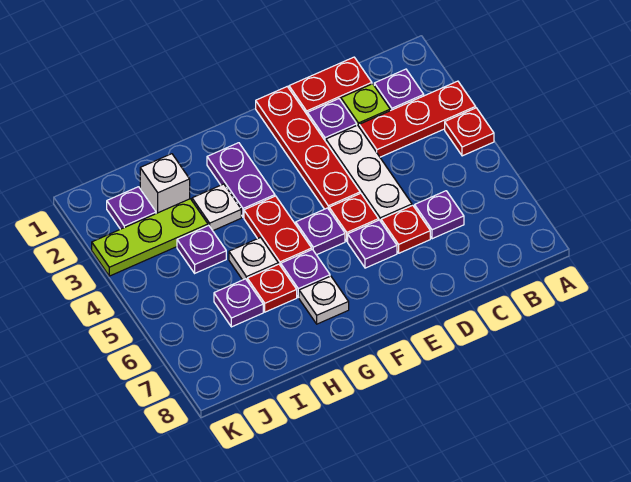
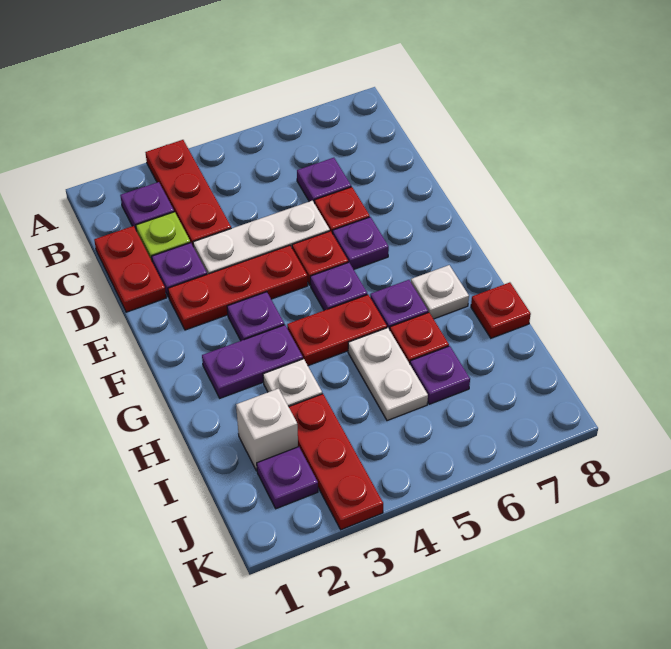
red 1x1 plate [445,108,494,156] -> red 1x1 plate moved to [471,282,531,338]
red 1x4 plate [256,87,360,209] -> red 1x3 plate [168,245,308,330]
white 1x1 plate [229,237,278,280] -> white 1x2 plate [348,328,428,421]
lime 1x3 plate [92,199,208,276] -> red 1x3 plate [289,394,383,530]
purple 1x1 plate [177,225,226,273] -> purple 1x1 plate moved to [227,292,284,341]

